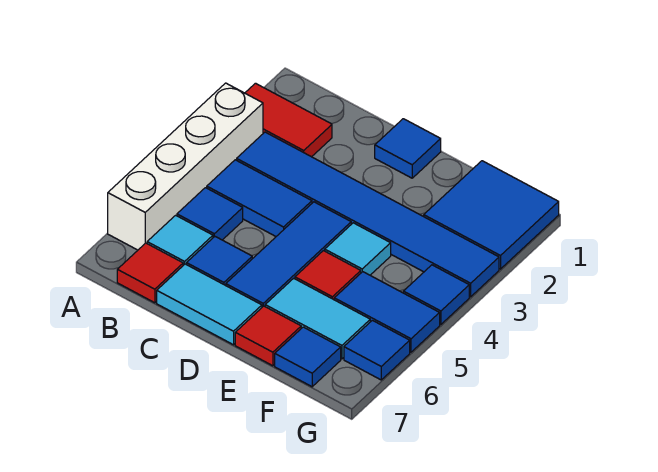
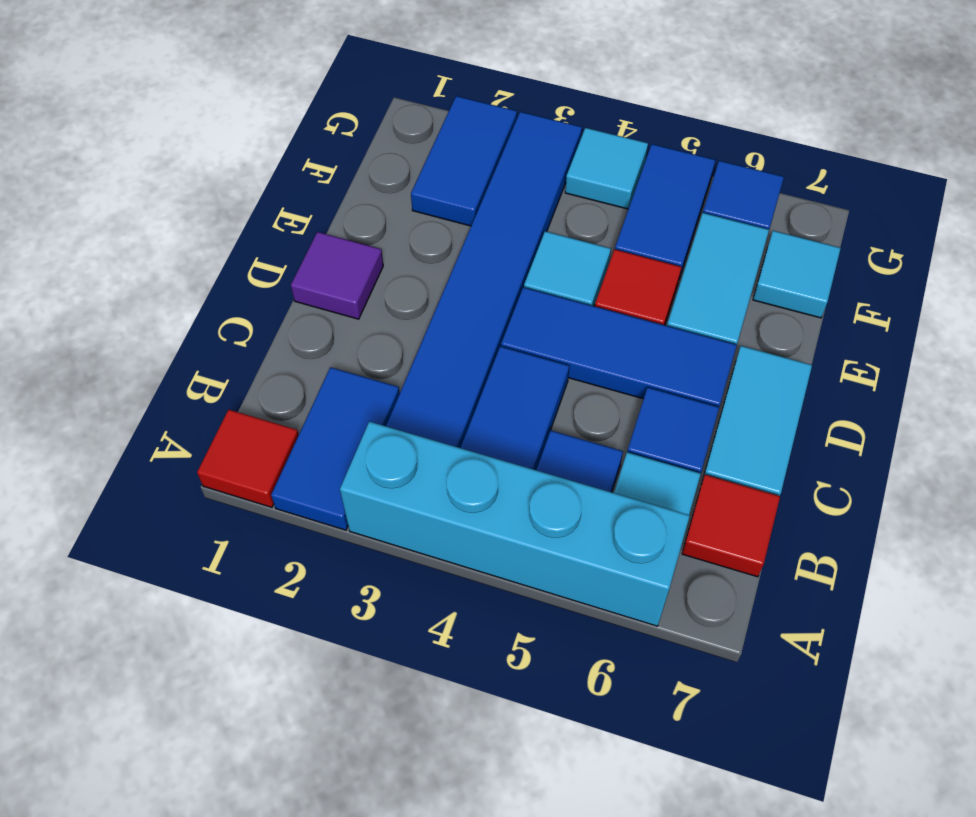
red 1x2 tile [245,83,332,157] -> blue 1x2 tile [271,367,400,530]
white 1x4 brick [108,83,263,250] -> cyan 1x4 brick [340,422,690,626]
blue 1x1 tile [375,119,441,178] -> purple 1x1 tile [291,232,383,319]
red 1x1 tile [235,306,301,366] -> red 1x1 tile moved to [197,410,299,507]
blue 2x2 tile [424,161,559,269] -> blue 1x2 tile [411,96,517,226]
blue 1x1 tile [275,327,341,387] -> cyan 1x1 tile [753,231,841,318]
blue 1x1 tile [403,265,469,324] -> cyan 1x1 tile [565,128,648,209]

